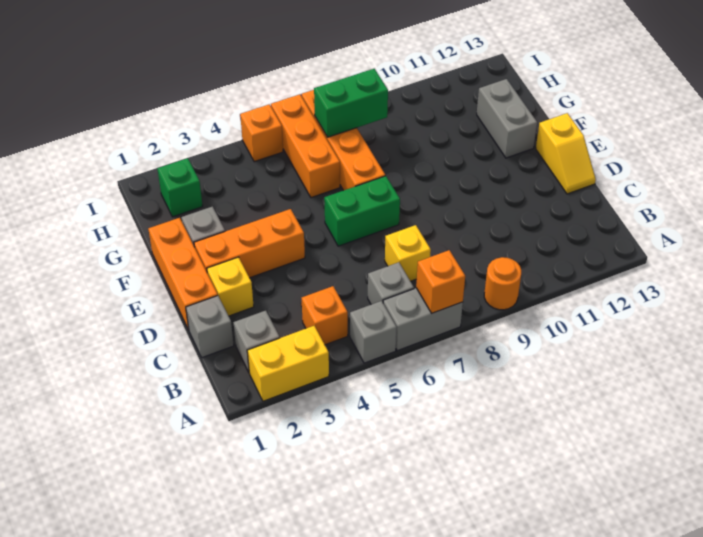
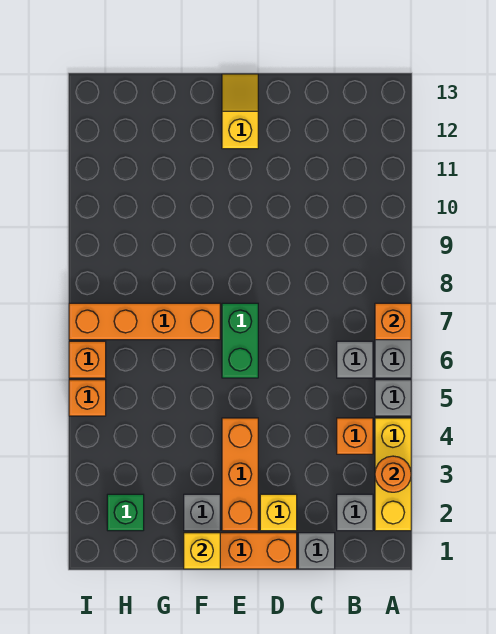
yellow 1x2 brick [247,326,329,401] -> yellow 1x3 brick [375,418,411,531]
orange 1x1 round brick [484,257,521,310] -> orange 1x1 round brick moved to [375,456,411,492]
yellow 1x1 brick [385,225,431,281] -> yellow 1x1 brick moved to [184,533,220,569]
yellow 1x2 slope [536,113,596,194] -> yellow 1x2 slope turned to [222,74,258,149]
grey 1x2 brick [477,79,537,158] -> none
orange 1x3 brick [271,94,340,198] -> orange 1x1 brick [69,341,106,378]
green 1x2 brick [314,69,388,137] -> none

